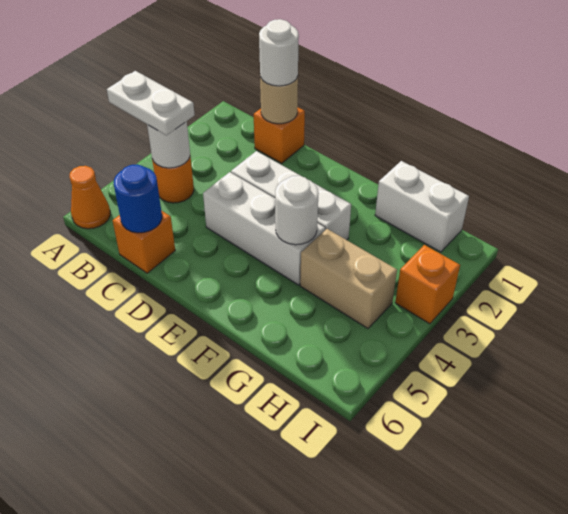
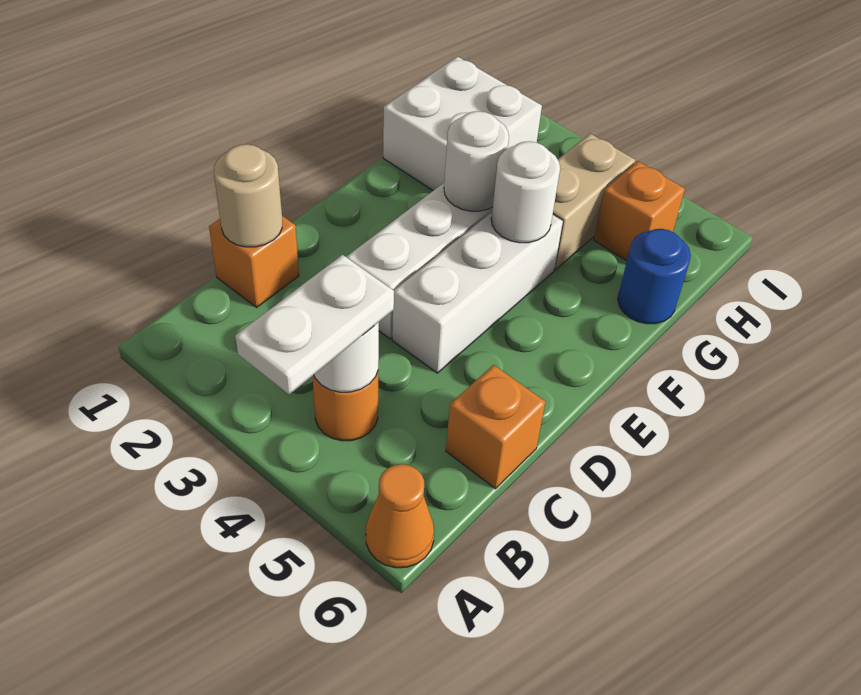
white 1x1 round brick [259,19,299,86] -> white 1x1 round brick moved to [444,111,509,211]
blue 1x1 round brick [114,164,162,233] -> blue 1x1 round brick moved to [618,229,691,324]
white 1x2 brick [375,161,469,252] -> white 2x2 brick [383,56,542,191]
orange 1x1 brick [395,245,460,324] -> orange 1x1 brick moved to [594,161,685,261]

